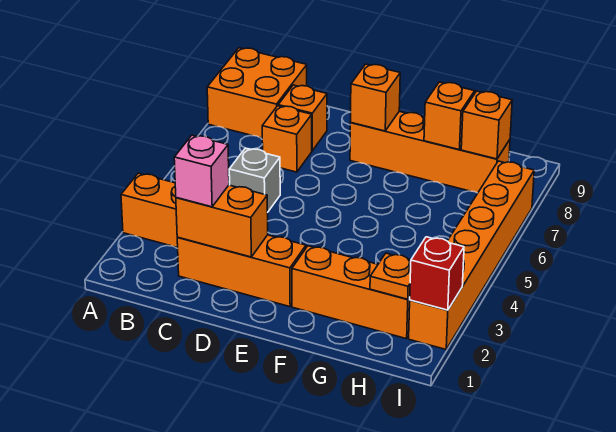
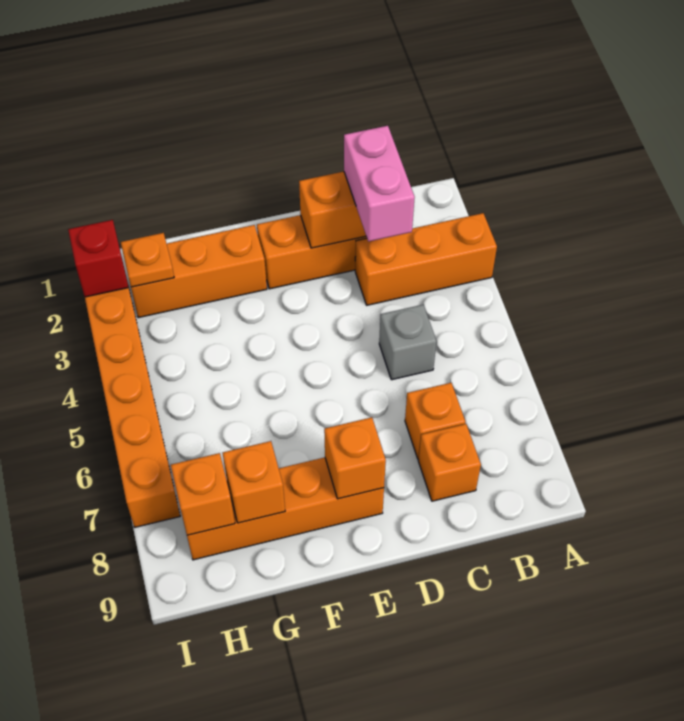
orange 2x2 brick [207,48,307,138] -> none
pink 1x1 brick [174,135,229,207] -> pink 1x2 brick [344,126,415,241]

